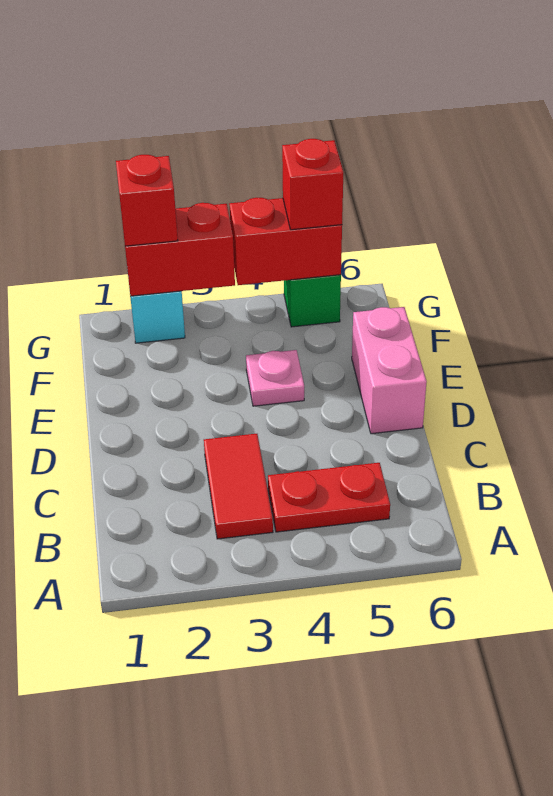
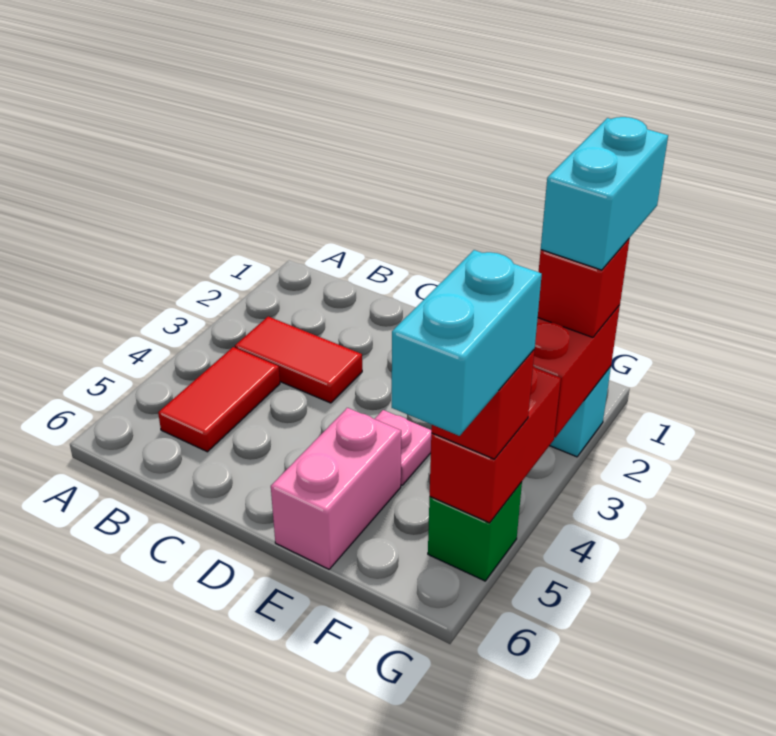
red 1x2 plate [268,463,390,532] -> red 1x2 tile [158,347,280,452]
pink 1x2 brick [352,307,427,434] -> pink 1x2 brick turned to [271,408,401,569]
none -> cyan 1x2 brick [541,117,668,270]
none -> cyan 1x2 brick [392,250,542,436]

